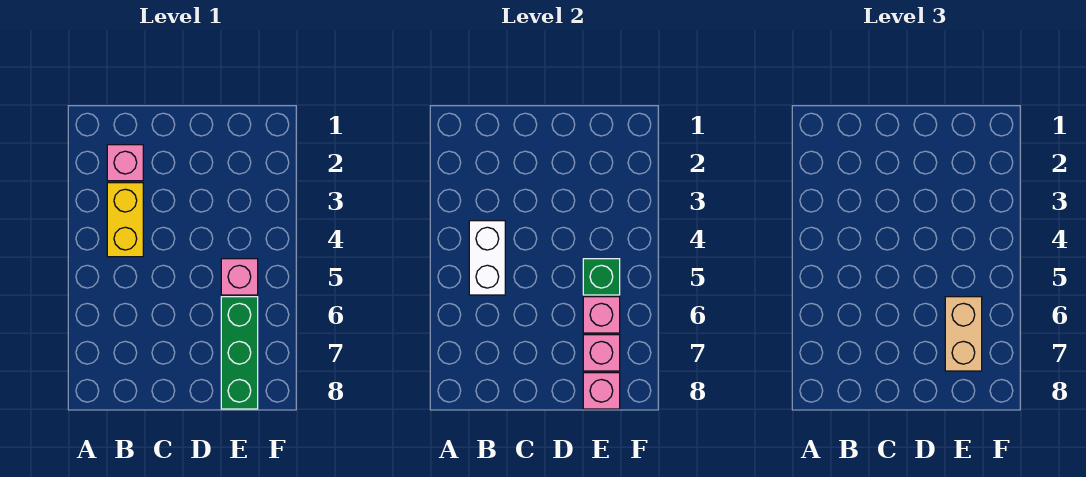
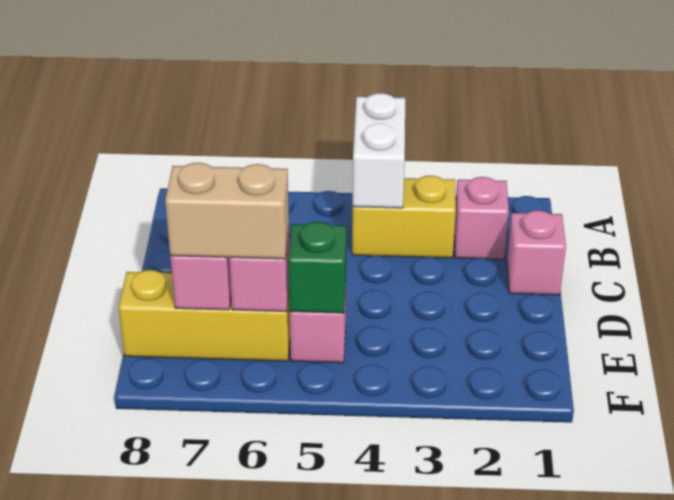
white 1x2 brick [469,221,505,295] -> white 1x2 brick turned to [353,93,405,208]
green 1x3 brick [221,297,258,409] -> yellow 1x3 brick [118,270,290,361]
pink 1x1 brick [583,373,620,409] -> pink 1x1 brick moved to [507,210,566,295]

